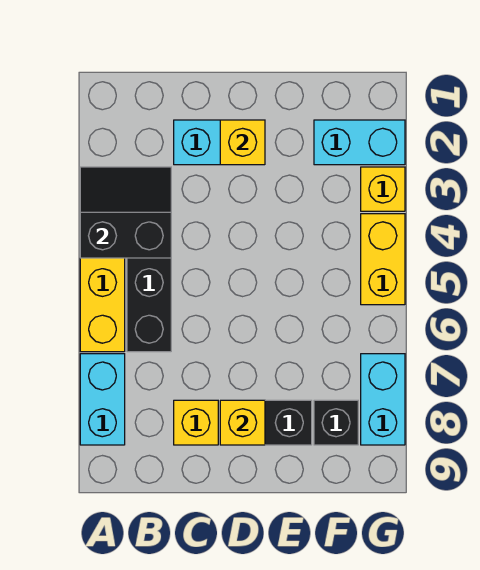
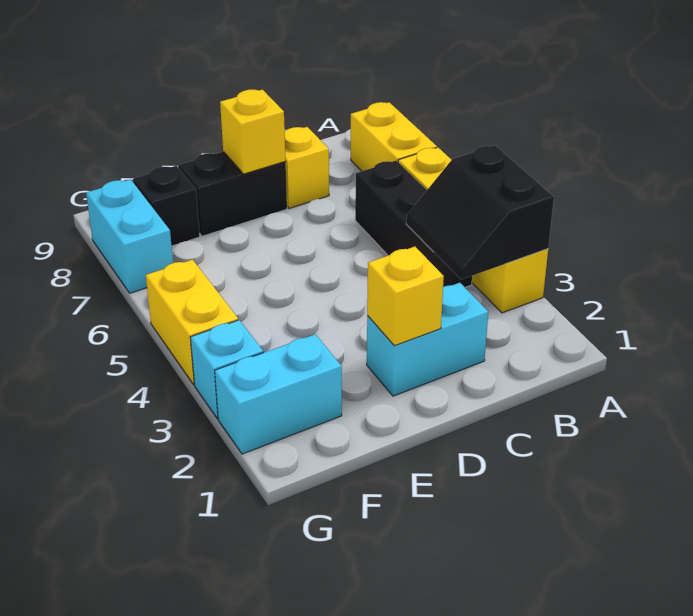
black 2x2 slope [80,167,171,258] -> black 2x2 slope turned to [406,146,554,280]
cyan 1x2 brick [80,354,125,445] -> yellow 1x2 brick [351,102,437,171]
yellow 1x1 brick [361,167,405,211] -> cyan 1x1 brick [190,320,263,419]

